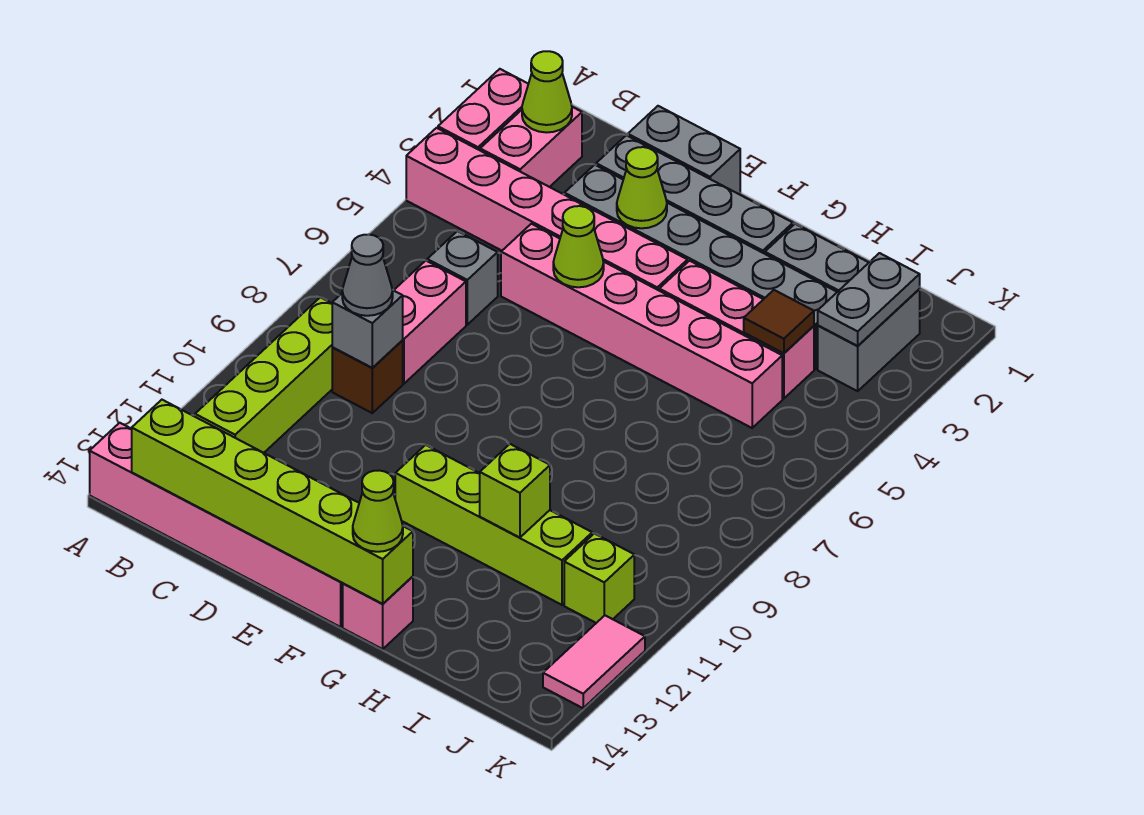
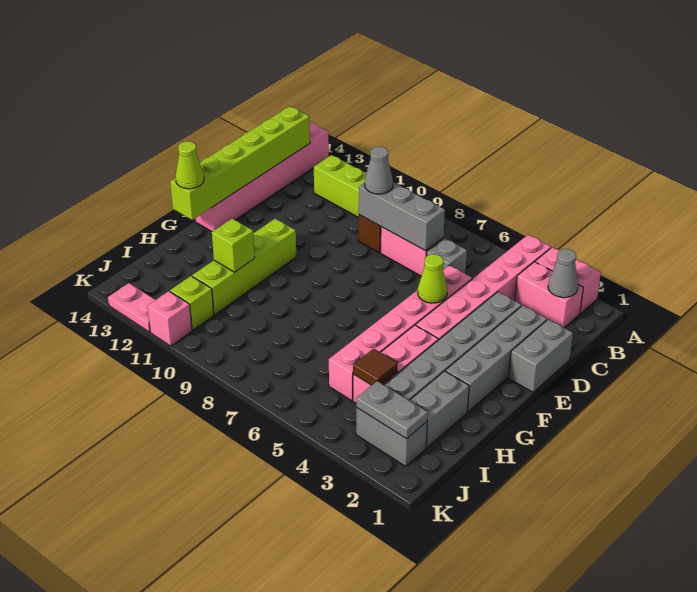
lime 1x1 cone [522,51,572,132] -> grey 1x1 cone [548,249,578,298]
grey 1x1 brick [332,290,403,368] -> grey 1x3 brick [359,182,445,251]
lime 1x1 cone [617,147,667,228] -> none
pink 1x1 brick [343,576,413,649] -> pink 1x1 brick moved to [147,291,192,346]
pink 1x2 tile [543,615,645,708] -> pink 1x2 plate [108,283,155,332]

